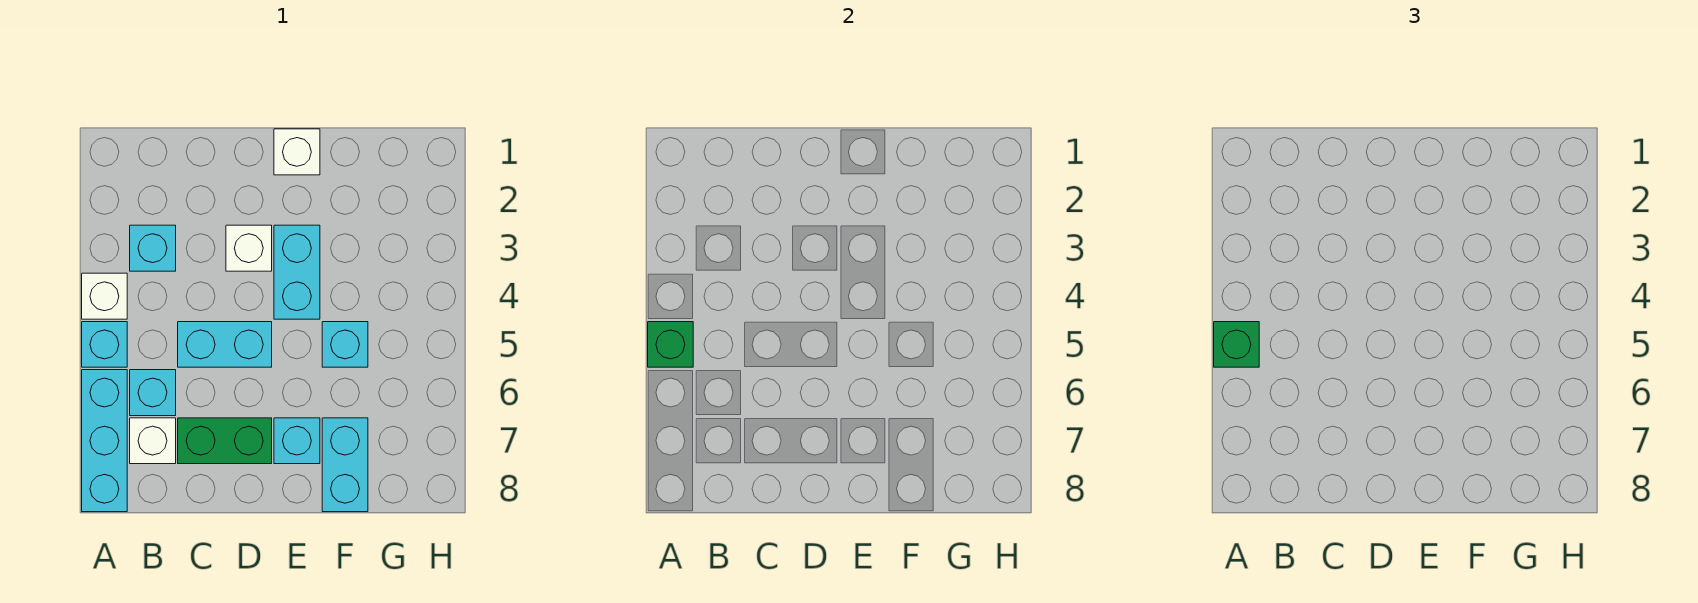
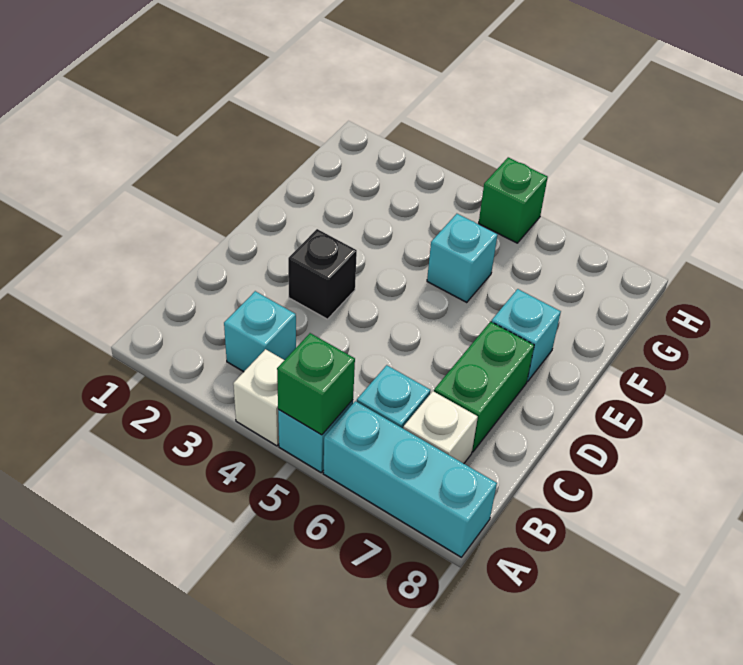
green 1x1 brick [1214,322,1259,367] -> green 1x1 brick moved to [479,157,548,243]
cyan 1x2 brick [178,322,272,367] -> none
white 1x1 brick [226,225,272,271] -> black 1x1 brick [288,229,357,319]
white 1x1 brick [274,129,320,175] -> none
cyan 1x2 brick [274,225,320,319] -> none
cyan 1x2 brick [322,418,368,512] -> none

